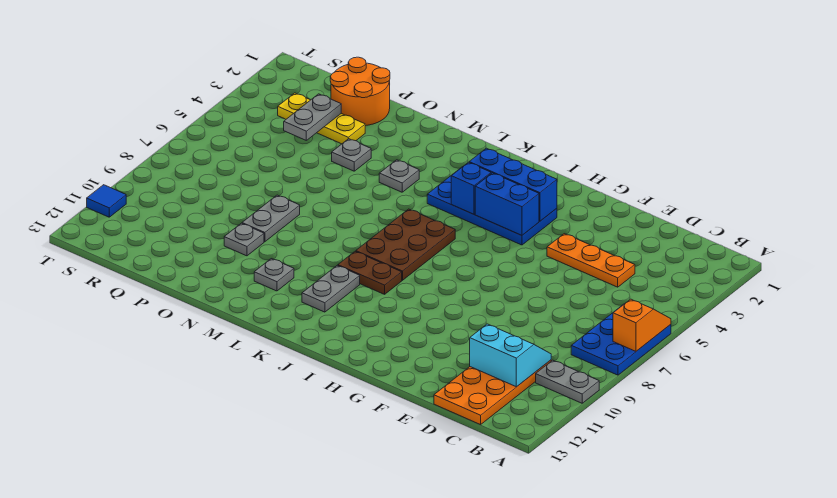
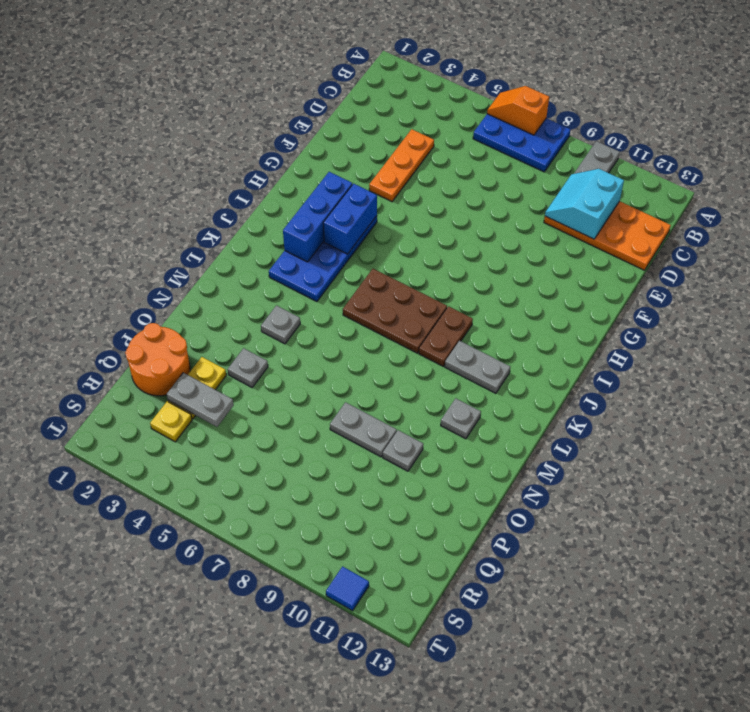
blue 1x1 brick [451,162,491,214] -> none

